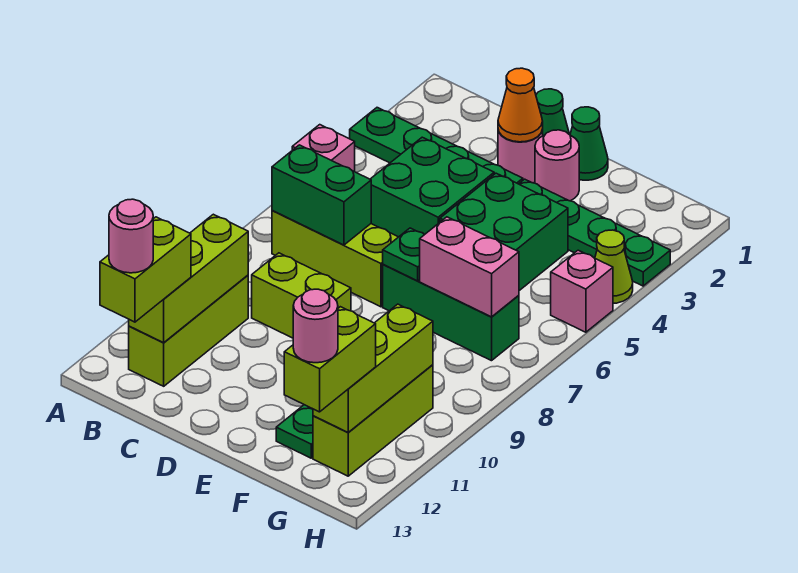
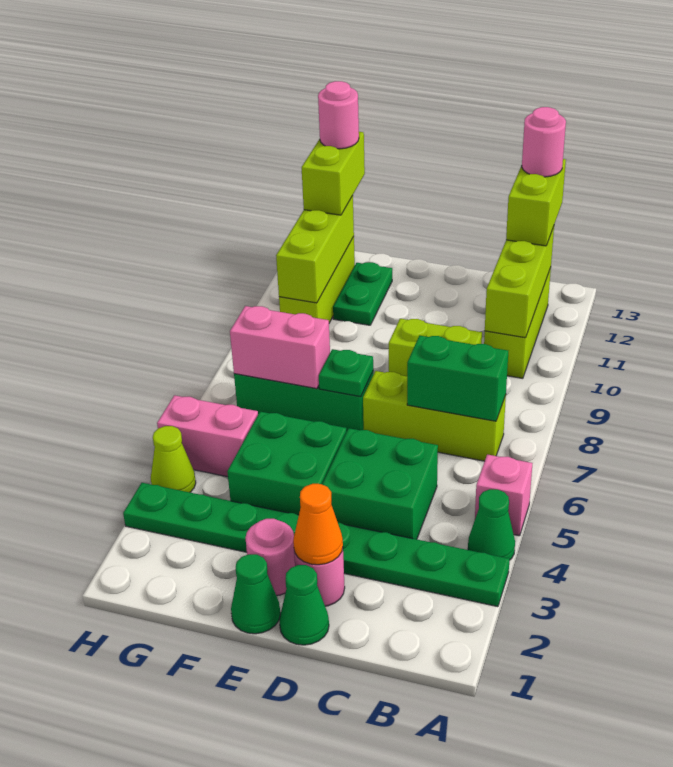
none -> green 1x1 cone [468,489,515,559]
pink 1x1 brick [551,250,613,332] -> pink 1x2 brick [157,395,258,477]

